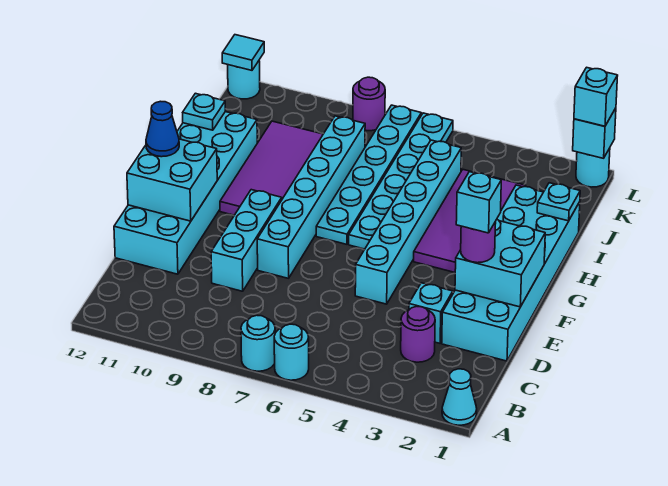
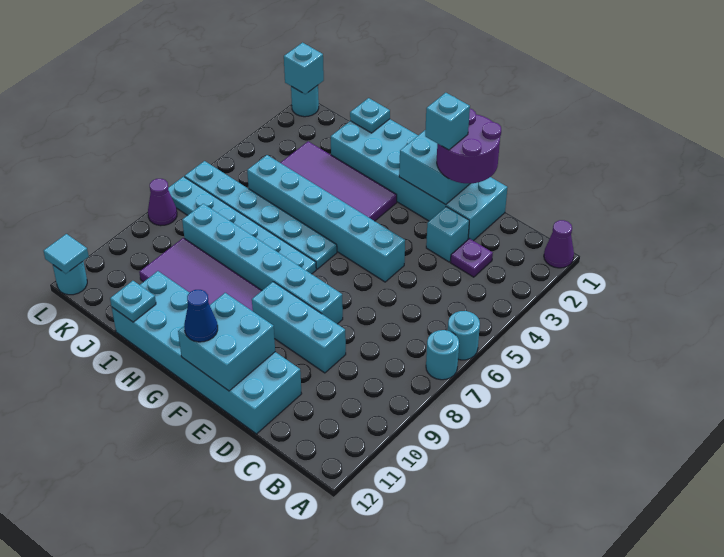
cyan 1x1 cone [442,369,477,425] -> purple 1x1 cone [544,220,574,268]
purple 1x1 round brick [401,306,435,362] -> purple 1x1 plate [450,239,493,277]
purple 1x1 round brick [461,221,496,263] -> purple 2x2 round brick [437,109,501,183]
cyan 1x1 brick [574,67,618,126] -> none
purple 1x1 round brick [353,77,385,131] -> purple 1x1 cone [148,179,177,226]

